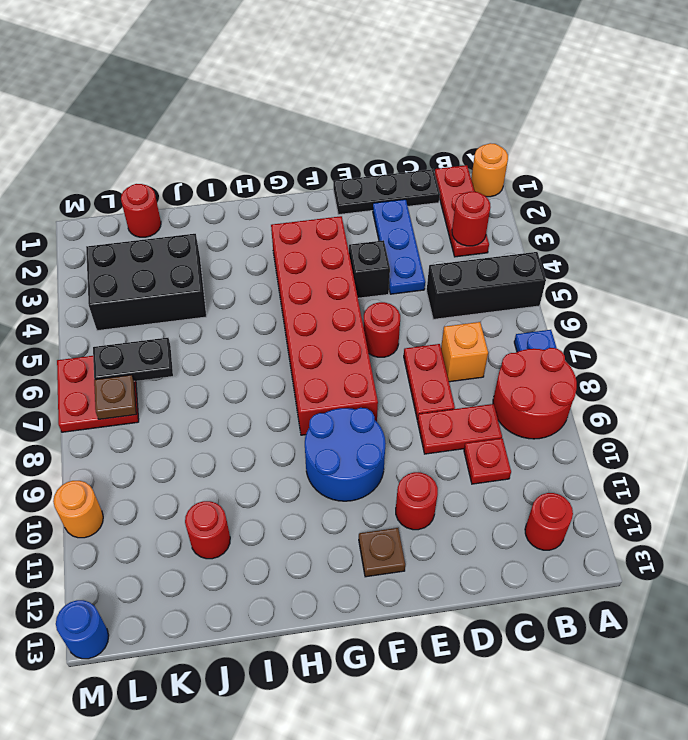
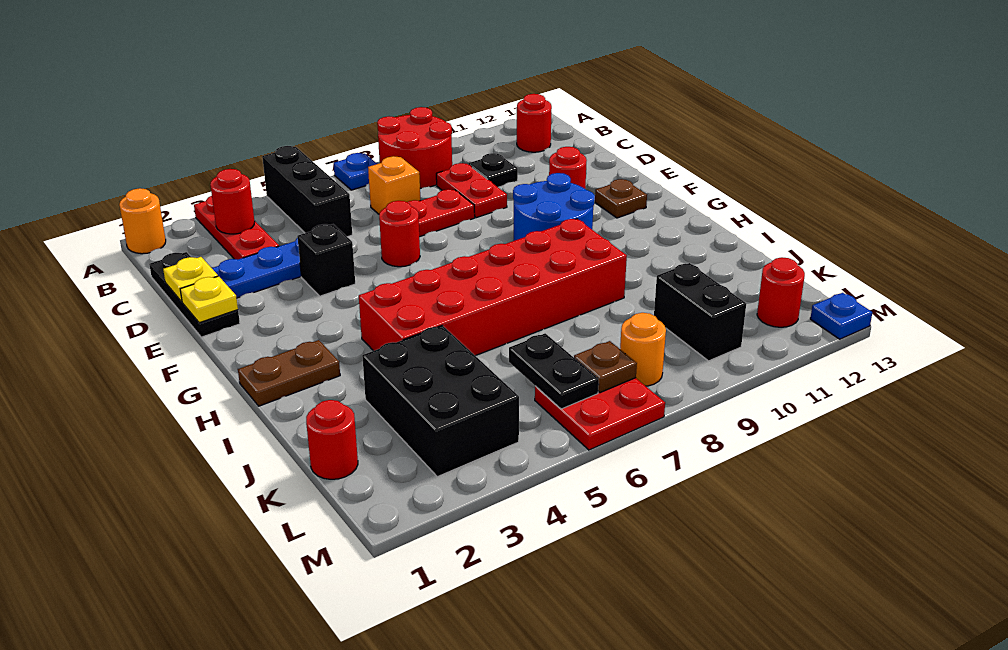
red 1x3 plate [435,165,489,257] -> red 1x3 plate turned to [194,196,279,260]
red 1x1 plate [464,438,511,484] -> black 1x1 plate [468,153,518,187]
none -> yellow 1x1 plate [163,257,218,302]
none -> yellow 1x1 plate [180,276,238,323]
red 2x6 brick [271,216,378,435] -> red 2x6 brick moved to [359,219,627,356]
none -> brown 1x2 plate [238,340,340,406]
red 1x1 round brick [185,501,230,559] -> red 1x1 round brick moved to [757,257,805,327]
none -> black 1x2 brick [654,263,746,361]
orange 1x1 round brick [53,481,103,538] -> orange 1x1 round brick moved to [620,313,666,386]
blue 1x1 round brick [56,600,109,659] -> blue 1x1 plate [810,293,872,339]

